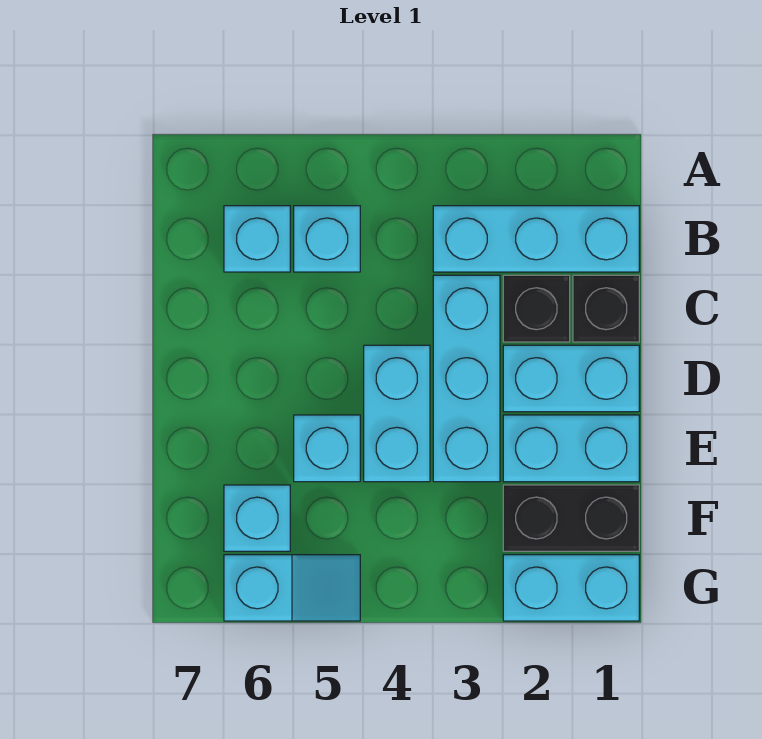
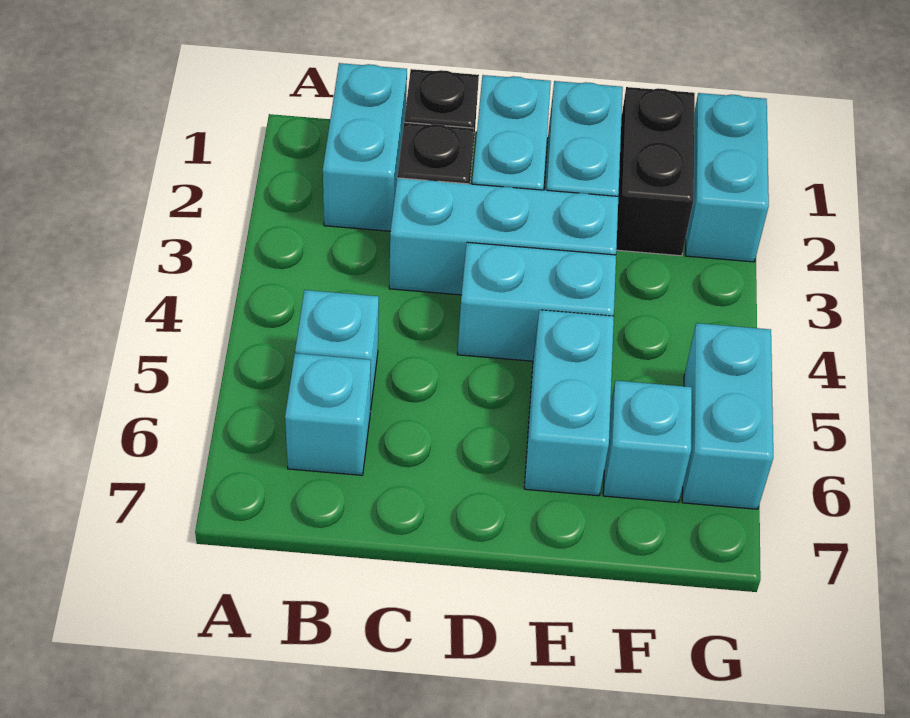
cyan 1x3 brick [433,206,639,272] -> cyan 1x2 brick [323,63,407,231]
cyan 1x1 brick [294,415,360,482] -> cyan 1x2 brick [524,310,614,496]
cyan 1x2 slope [224,555,360,621] -> cyan 1x2 brick [682,323,773,509]

